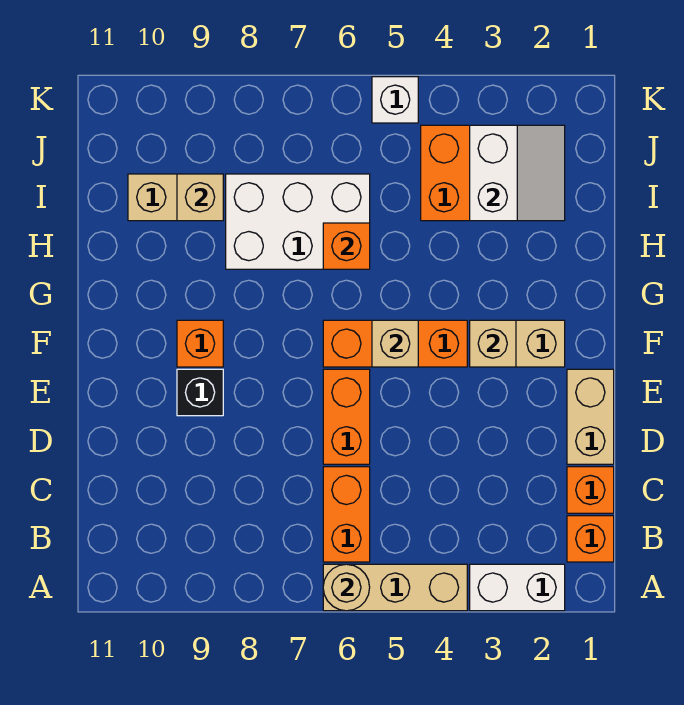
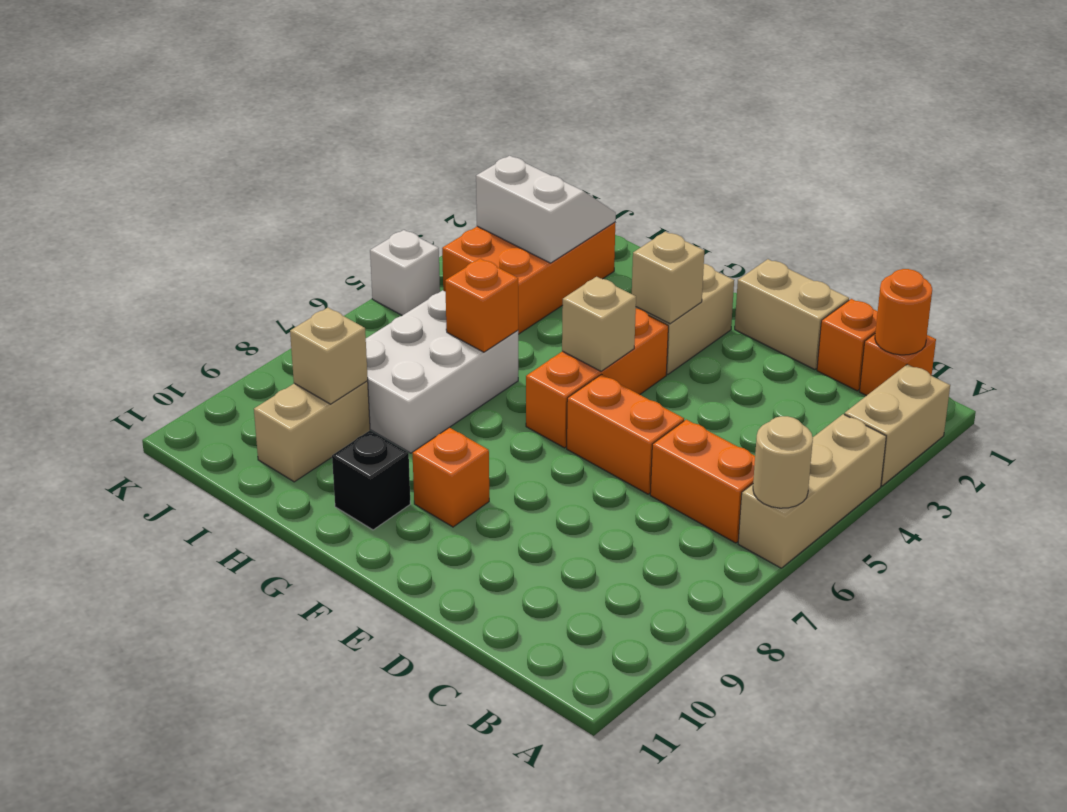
white 1x2 brick [470,564,565,611] -> tan 1x2 brick [844,364,950,486]
none -> orange 1x1 round brick [875,269,932,355]
black 1x1 brick [177,369,223,416] -> black 1x1 brick moved to [332,430,410,530]

